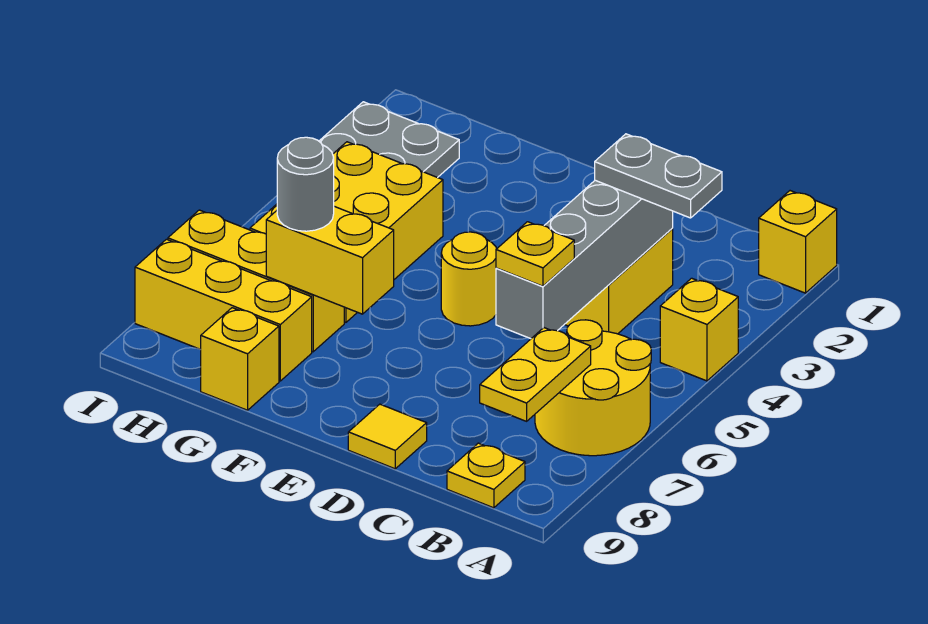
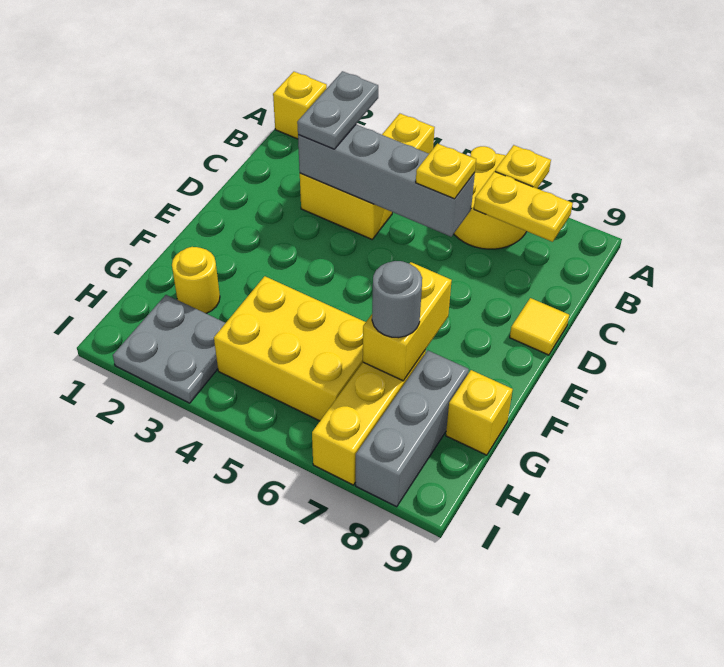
yellow 1x1 plate [447,443,525,508] -> yellow 1x1 plate moved to [495,145,551,188]
yellow 1x1 round brick [441,232,497,326] -> yellow 1x1 round brick moved to [172,247,220,313]
yellow 1x3 brick [135,239,312,381] -> grey 1x3 brick [356,351,469,507]

